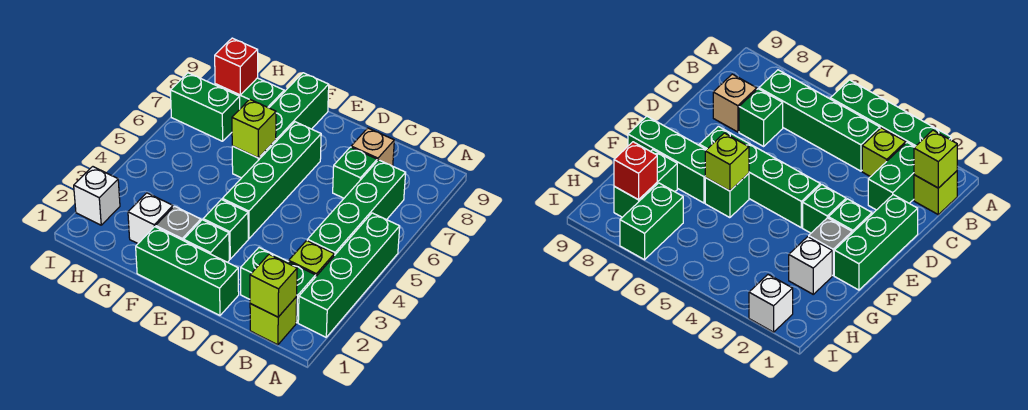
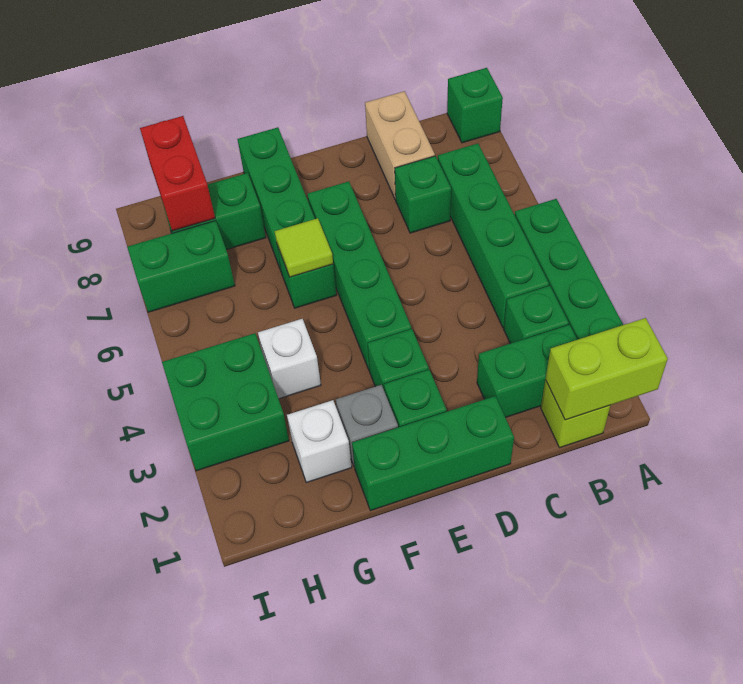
none -> green 1x1 brick [447,68,503,143]
lime 1x1 brick [250,254,297,317] -> lime 1x2 brick [546,318,668,420]
lime 1x1 brick [289,240,334,276] -> green 1x1 brick [504,286,569,344]
tan 1x1 brick [351,128,394,166] -> tan 1x2 brick [365,91,435,199]
lime 1x1 brick [232,99,276,158] -> lime 1x1 tile [275,218,333,277]
none -> green 2x2 brick [162,333,289,471]
red 1x1 brick [215,38,258,95] -> red 1x2 brick [140,116,215,231]
white 1x1 brick [74,167,120,225] -> white 1x1 brick moved to [258,319,321,399]

